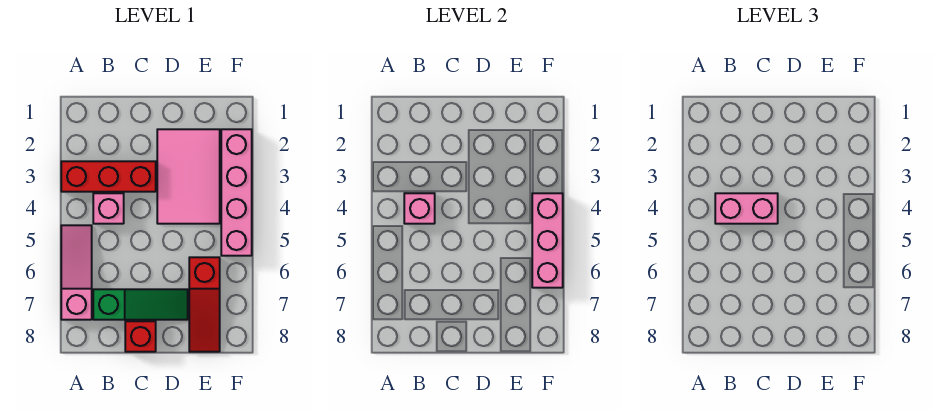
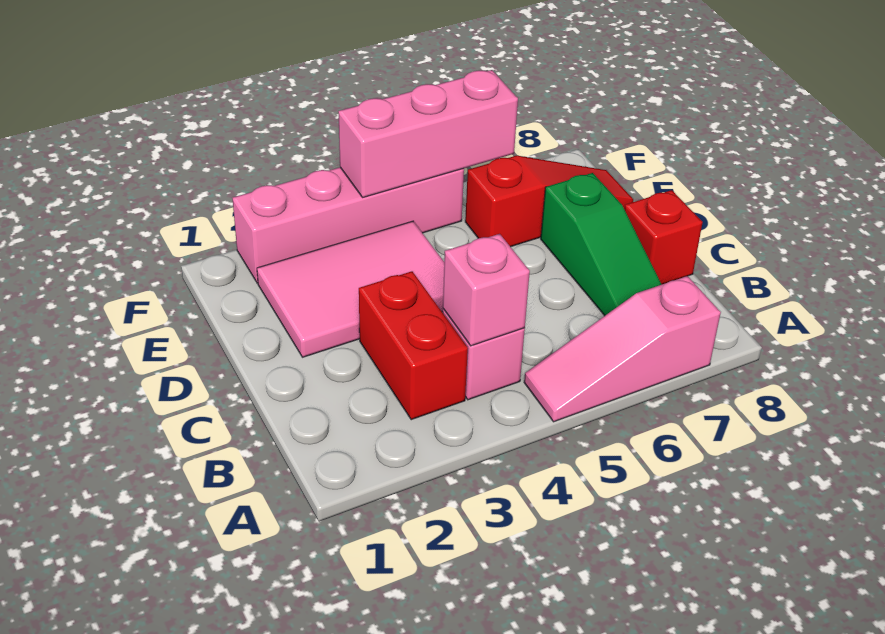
red 1x3 brick [61,161,156,192] -> red 1x2 brick [359,271,468,420]
pink 1x2 brick [715,193,778,224] -> none
green 1x3 slope [93,289,188,320] -> green 1x3 slope turned to [541,173,662,316]

